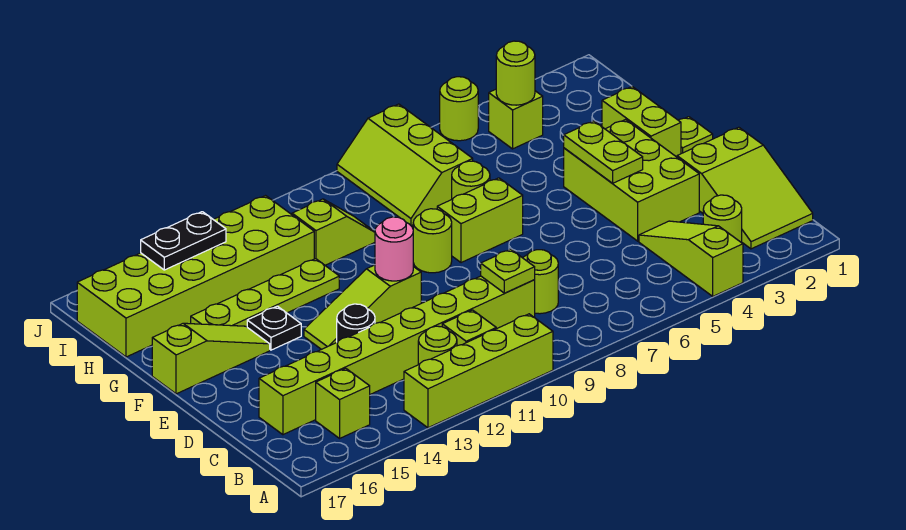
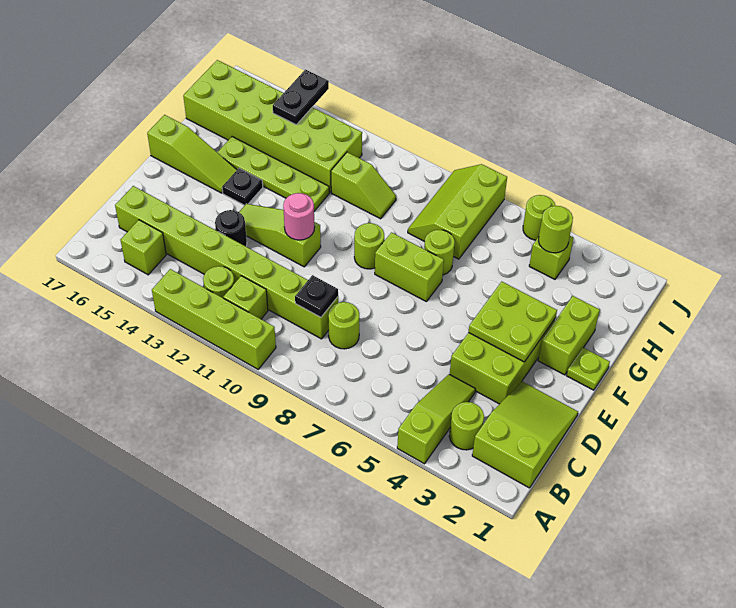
lime 2x3 slope [677,127,813,249] -> lime 2x3 slope turned to [472,382,578,488]
lime 1x1 plate [481,249,535,293] -> black 1x1 plate [295,275,338,317]
lime 1x2 plate [564,121,643,183] -> lime 2x2 plate [469,282,557,362]
black 1x2 plate [141,212,226,270] -> black 1x2 plate turned to [273,70,329,124]

